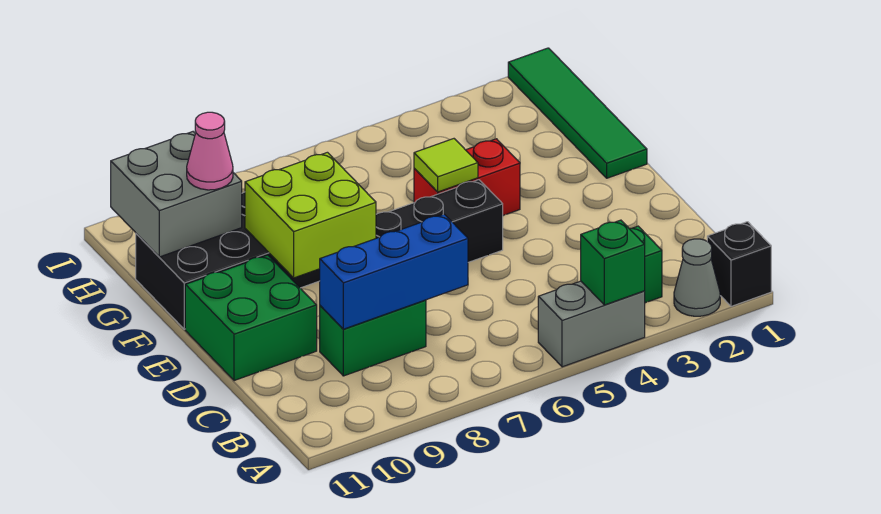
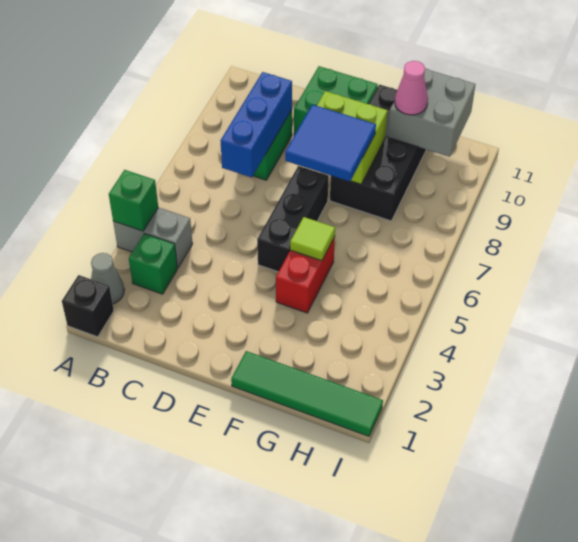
grey 1x2 brick [538,281,645,367] -> grey 1x2 brick turned to [113,207,193,268]
none -> blue 2x2 tile [285,104,376,181]

